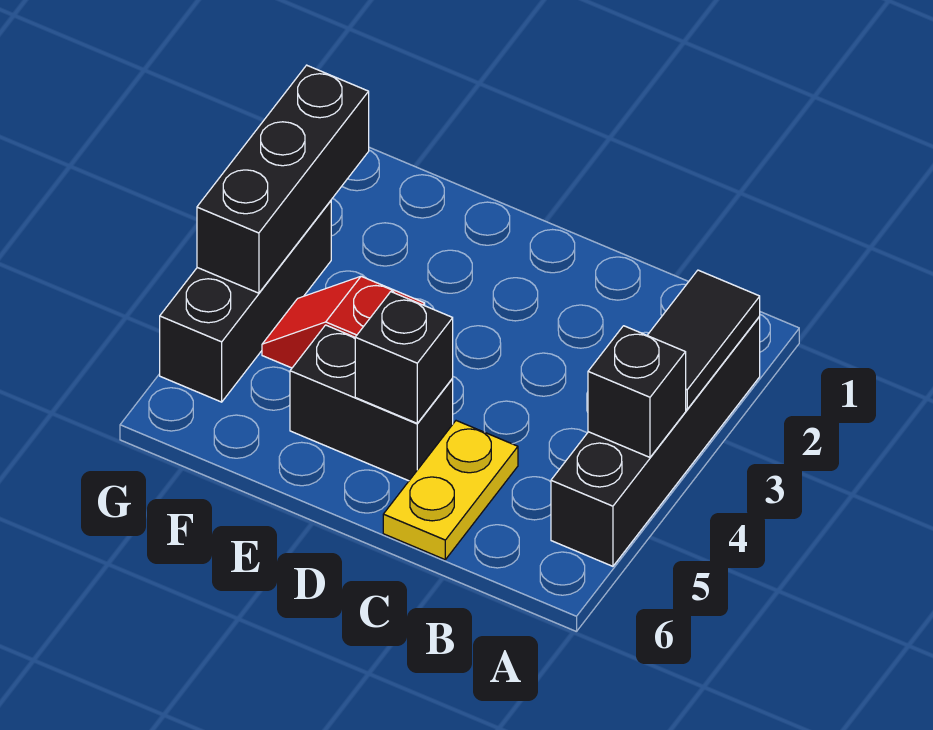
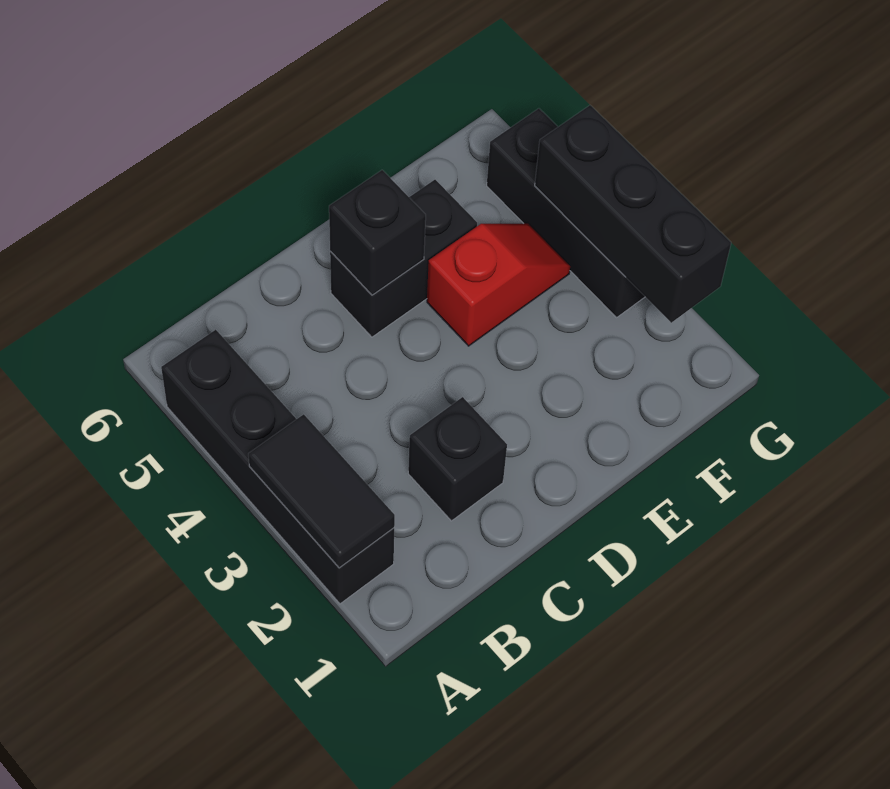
black 1x1 brick [588,326,686,457] -> black 1x1 brick moved to [408,397,507,521]
yellow 1x2 plate [383,421,518,559] -> none

